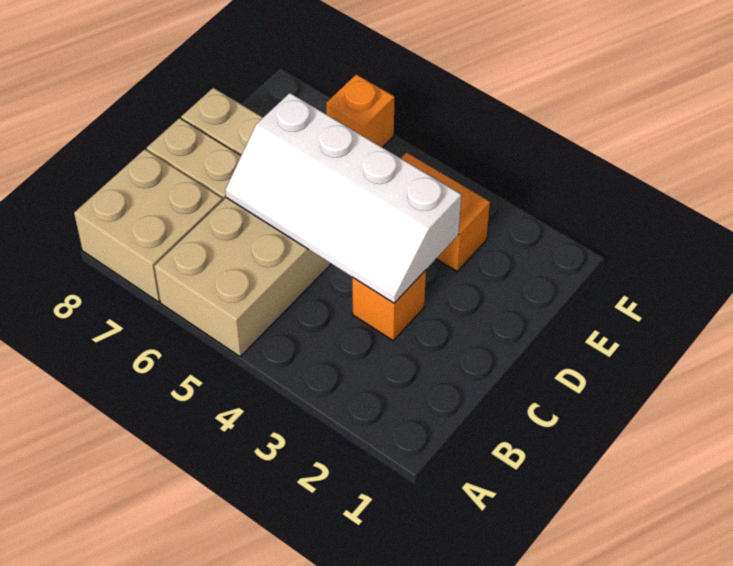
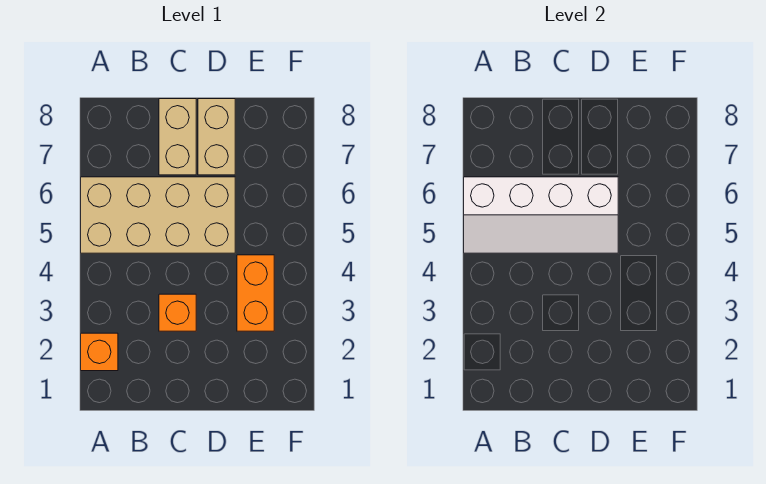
tan 2x2 brick [74,149,223,302] -> none
white 2x4 slope [225,93,461,303] -> white 2x4 slope turned to [464,177,618,253]
orange 1x1 brick [326,74,395,147] -> orange 1x1 brick moved to [81,333,118,371]

